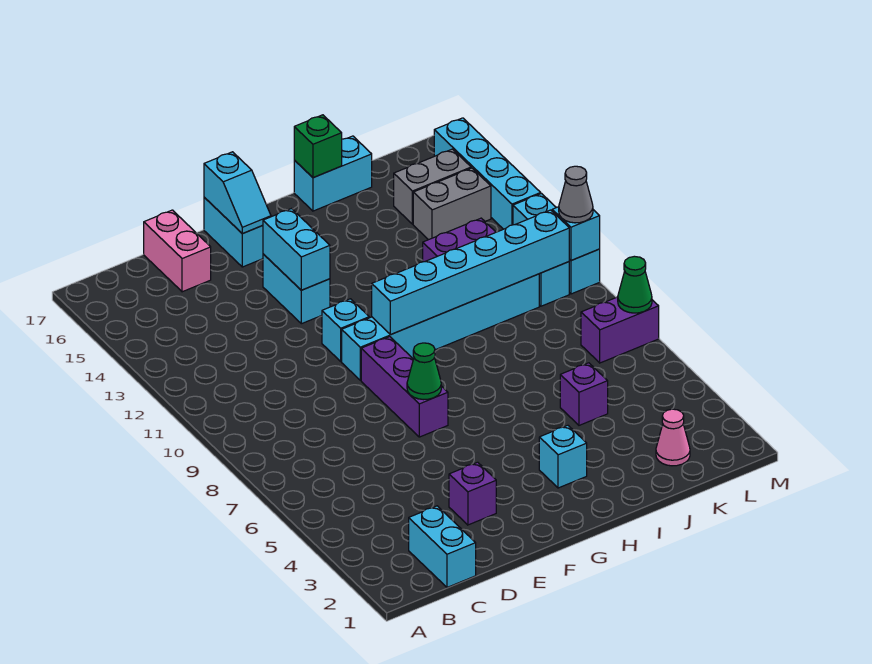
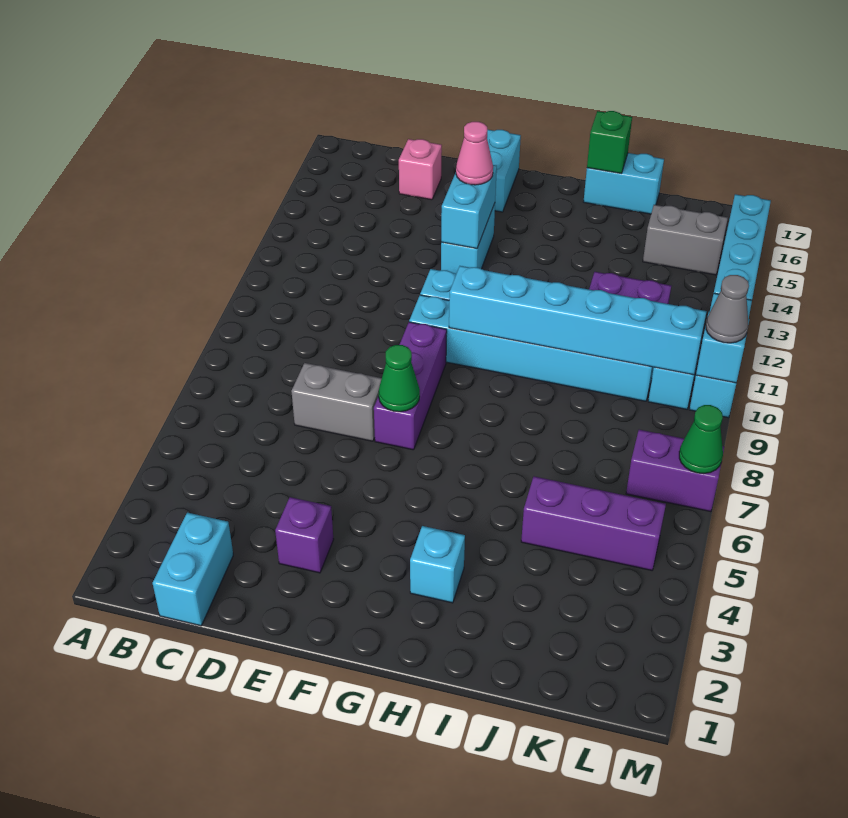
pink 1x2 brick [144,210,211,292] -> pink 1x1 brick [399,139,442,200]
cyan 1x2 slope [204,152,271,234] -> none
purple 1x1 brick [560,363,608,425] -> purple 1x3 brick [521,476,666,570]
pink 1x1 cone [656,409,690,466] -> pink 1x1 cone moved to [456,122,493,185]
grey 1x2 brick [413,168,491,240] -> grey 1x2 brick moved to [291,363,382,441]

